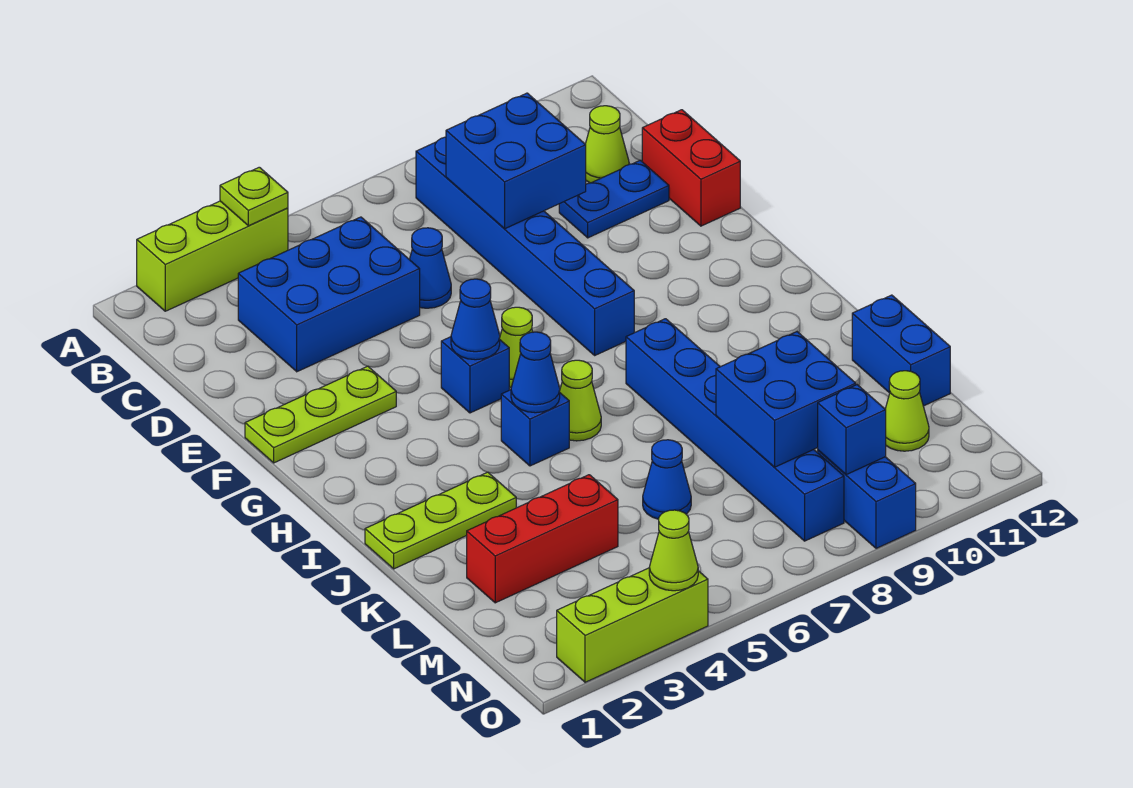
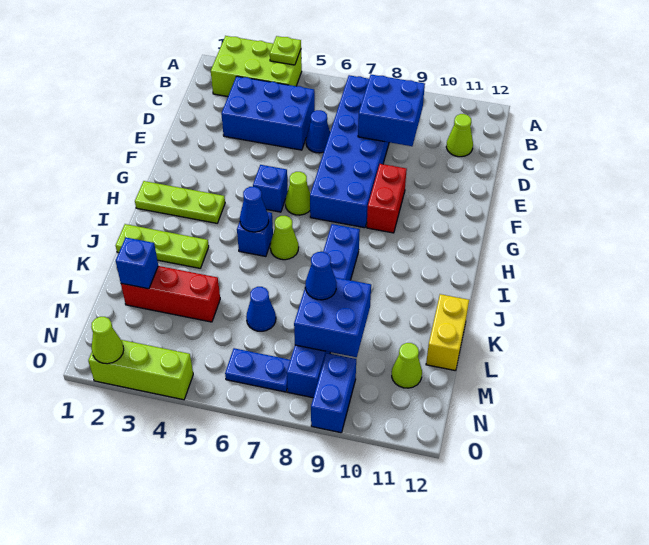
lime 1x3 brick [137,201,288,311] -> lime 2x3 brick [211,36,302,97]
blue 1x6 brick [416,137,634,355] -> blue 2x6 brick [310,75,389,228]
blue 1x2 plate [559,160,669,238] -> blue 1x2 plate moved to [225,348,290,392]
red 1x2 brick [642,110,740,226] -> red 1x2 brick moved to [367,164,407,233]
lime 1x3 plate [245,366,396,463] -> lime 1x3 plate moved to [135,181,225,223]
blue 1x1 cone [451,279,500,360] -> blue 1x1 cone moved to [305,252,337,300]
blue 1x2 brick [852,295,950,406] -> yellow 1x2 brick [426,294,469,371]
blue 1x1 brick [818,385,886,475] -> blue 1x1 brick moved to [116,237,158,289]
lime 1x1 cone [649,510,698,591] -> lime 1x1 cone moved to [91,317,124,364]

